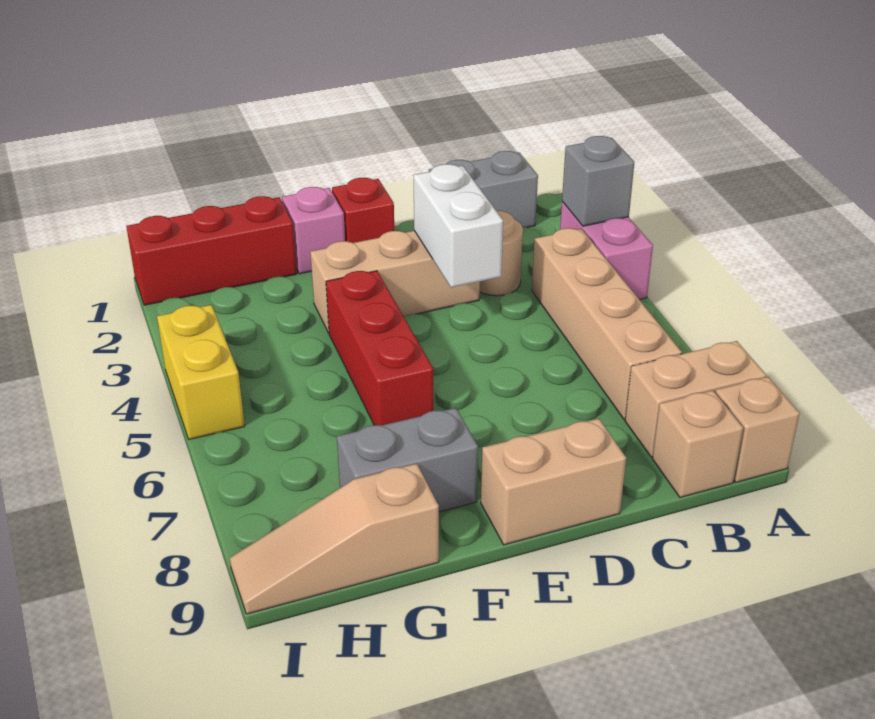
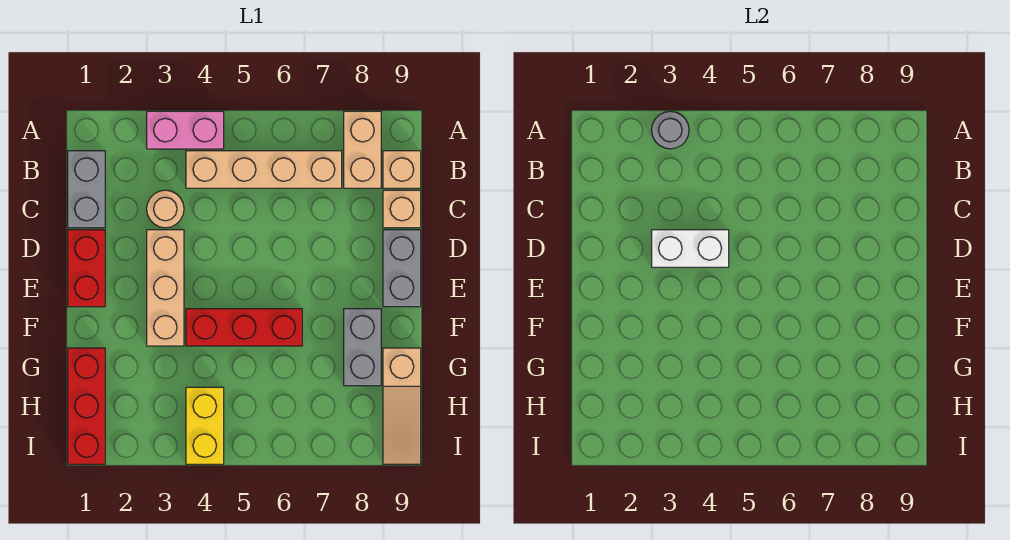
grey 1x1 brick [562,136,634,226] -> grey 1x1 round brick [652,111,689,149]
tan 1x1 brick [715,377,800,482] -> tan 1x1 brick moved to [383,190,421,228]
tan 1x2 brick [481,419,626,545] -> grey 1x2 brick [383,230,421,307]
red 1x1 brick [332,178,394,243] -> red 1x2 brick [68,230,105,307]
pink 1x1 brick [282,187,345,274] -> none
yellow 1x2 brick [157,305,245,440] -> yellow 1x2 brick turned to [186,387,224,464]

